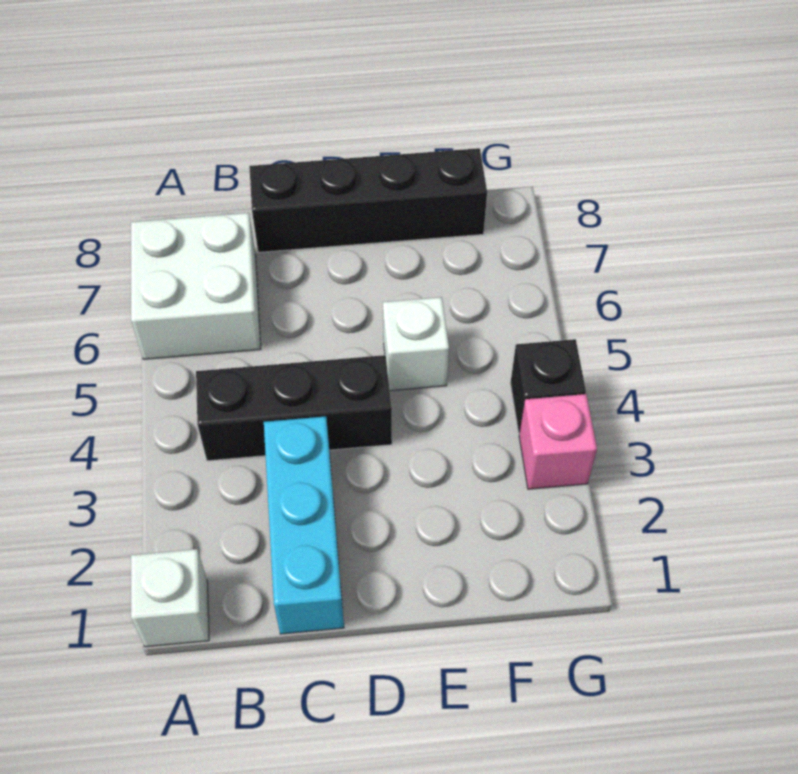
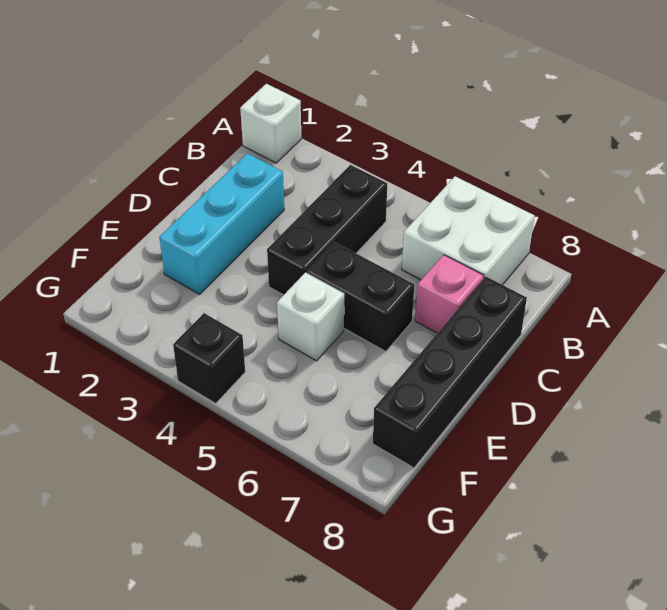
cyan 1x3 brick [264,416,344,634] -> cyan 1x3 brick turned to [159,153,284,294]
none -> black 1x2 brick [307,242,414,351]
pink 1x1 brick [519,394,597,489] -> pink 1x1 brick moved to [415,255,484,333]

